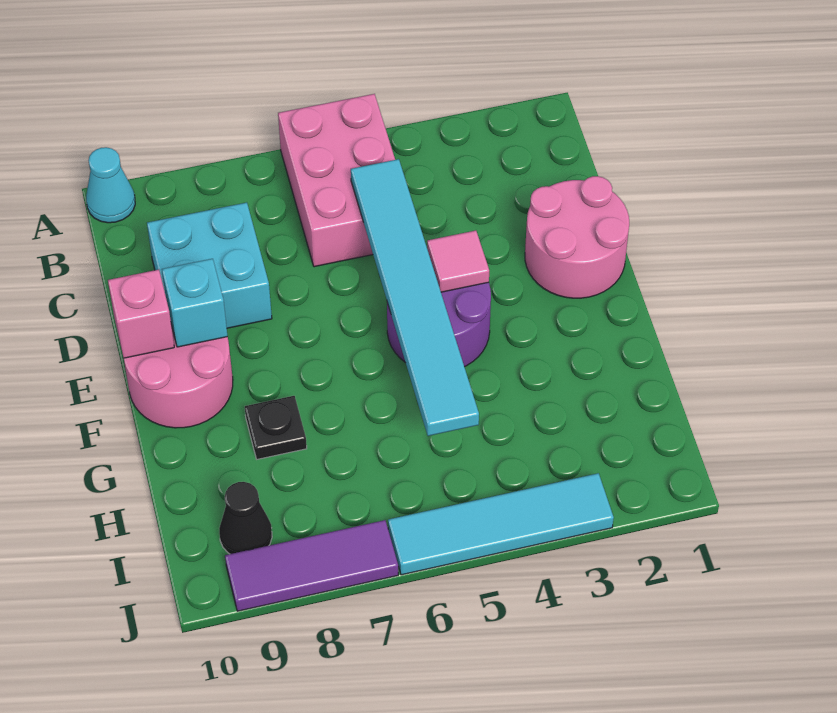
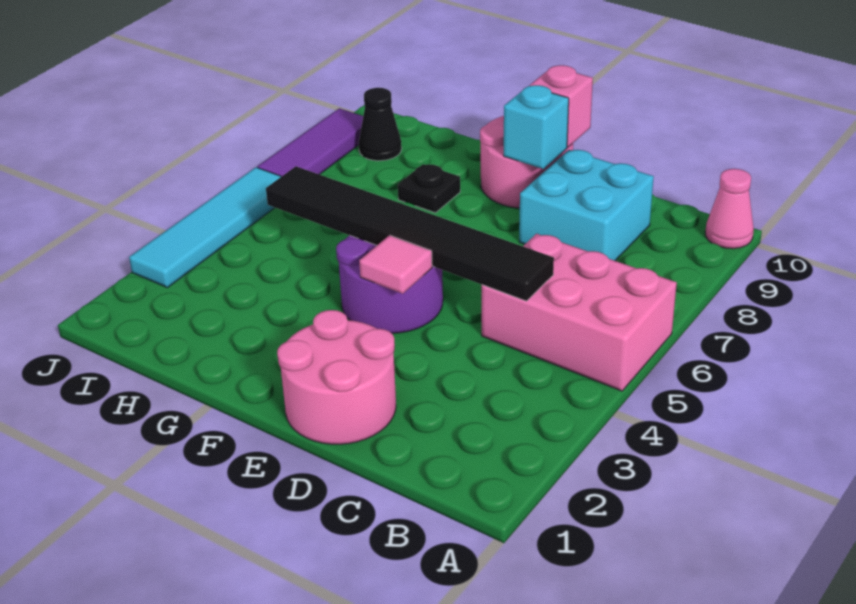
cyan 1x1 cone [86,147,135,223] -> pink 1x1 cone [705,169,754,249]
cyan 1x6 tile [351,159,479,436] -> black 1x6 tile [266,166,554,301]

